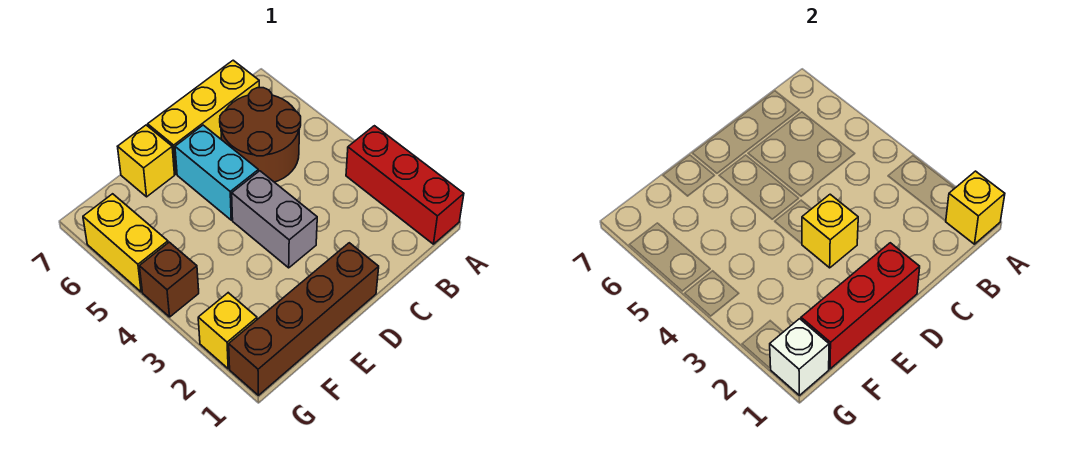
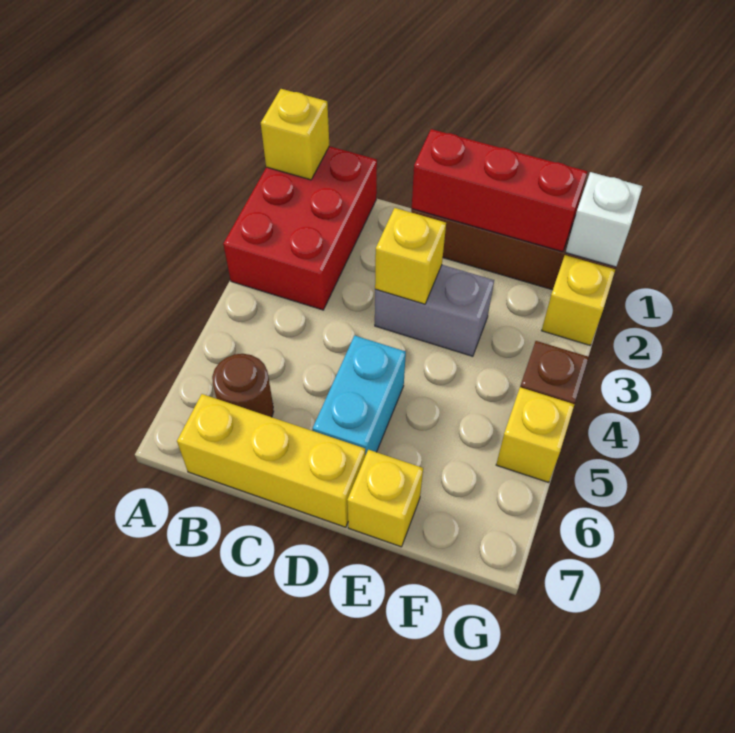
red 1x3 brick [346,126,464,244] -> red 2x3 brick [223,146,377,310]
brown 2x2 round brick [220,88,301,182] -> brown 1x1 round brick [212,354,274,417]
grey 1x2 brick [232,171,317,268] -> grey 1x2 brick turned to [375,265,494,356]
yellow 1x2 brick [83,194,168,292] -> yellow 1x1 brick [496,387,574,483]

